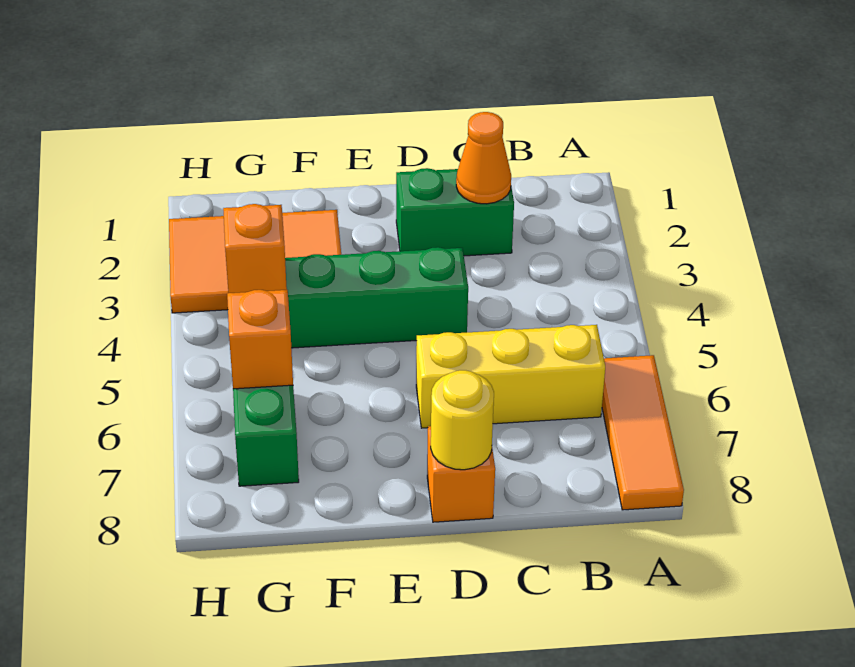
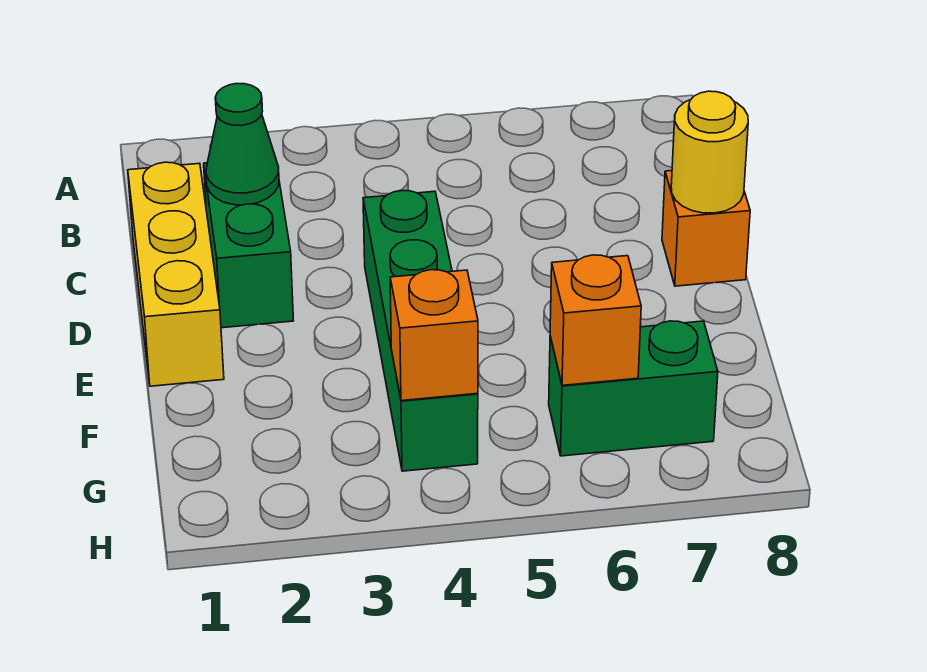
orange 1x3 tile [602,355,684,510] -> none
yellow 1x3 brick [416,325,605,428] -> yellow 1x3 brick moved to [128,162,224,386]
orange 1x1 cone [456,112,511,204] -> green 1x1 cone [206,83,279,205]
orange 2x3 tile [169,210,341,313] -> none

